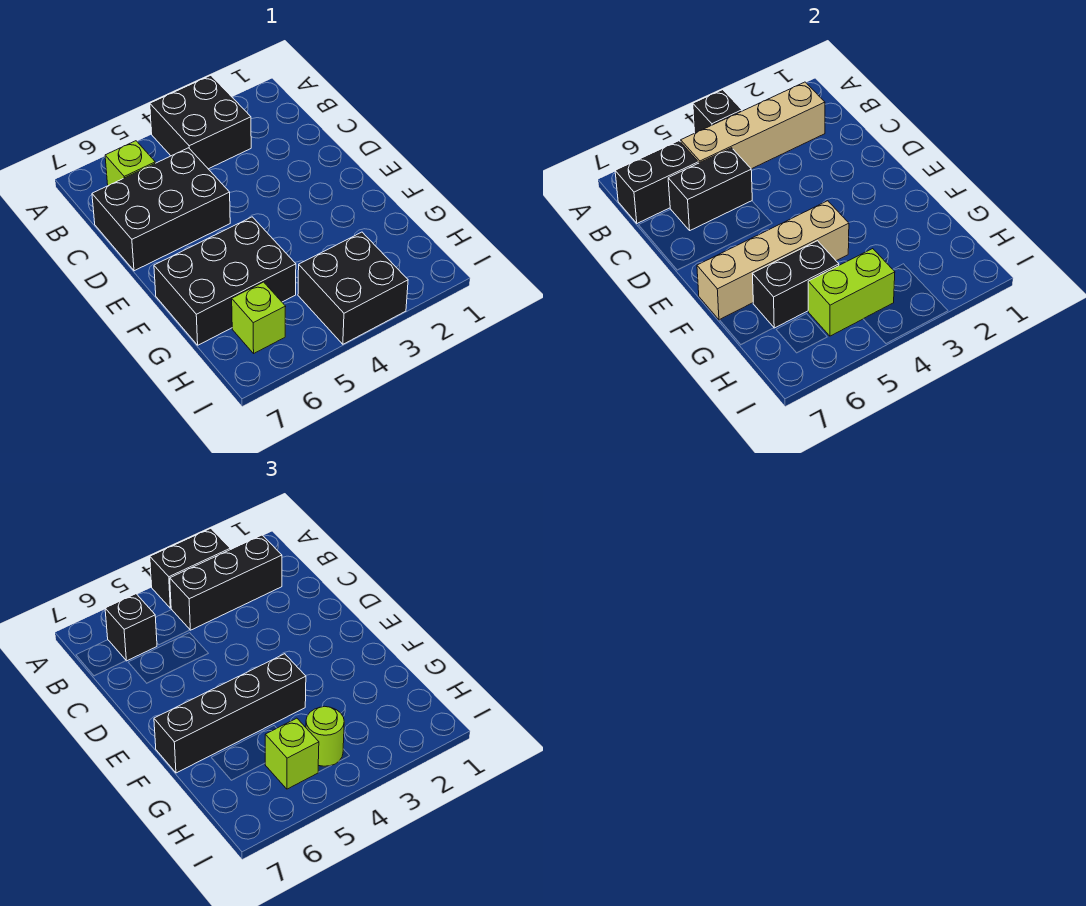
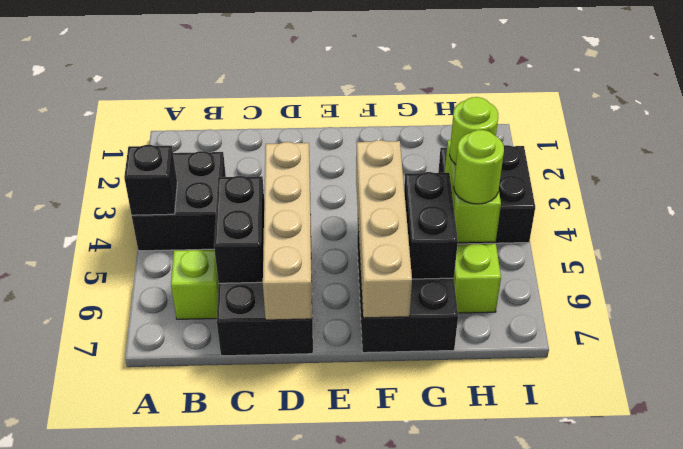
black 1x2 brick [150,528,230,608] -> none
tan 1x4 brick [681,82,825,169] -> tan 1x4 brick moved to [263,142,312,320]
black 1x3 brick [170,535,282,630] -> none
black 1x2 brick [615,141,698,223] -> none
black 1x1 brick [105,594,157,661] -> none
black 1x4 brick [154,654,306,773] -> none
lime 1x1 brick [265,718,319,789] -> lime 1x1 round brick [454,130,504,204]

